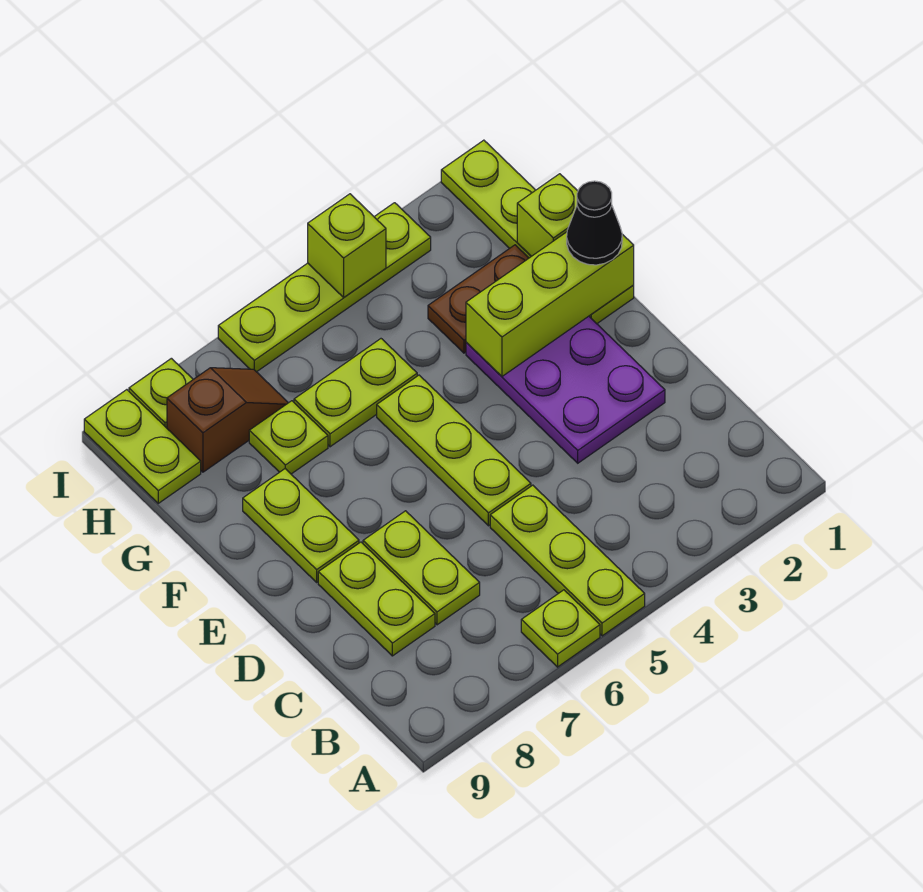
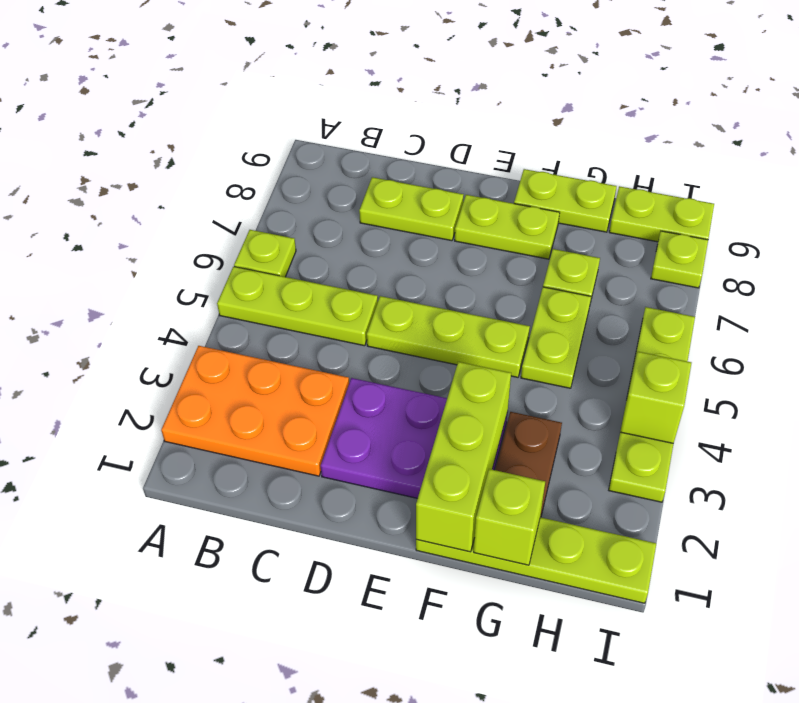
none -> orange 2x3 plate [161,346,349,476]
lime 1x2 plate [363,511,480,625] -> lime 1x2 plate moved to [514,169,617,232]
black 1x1 cone [567,181,622,265] -> none
brown 1x2 slope [167,368,288,472] -> none

